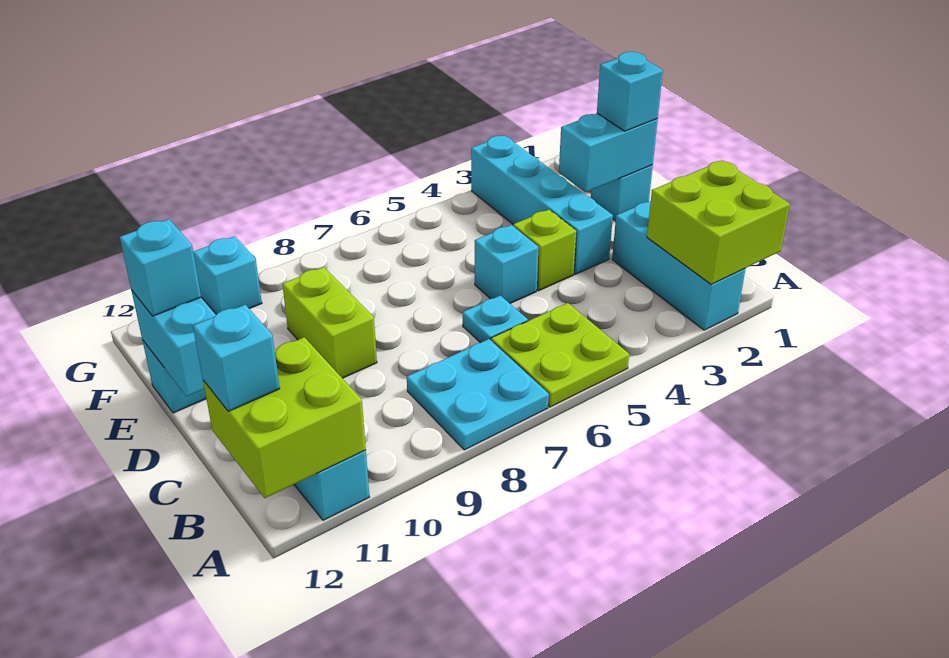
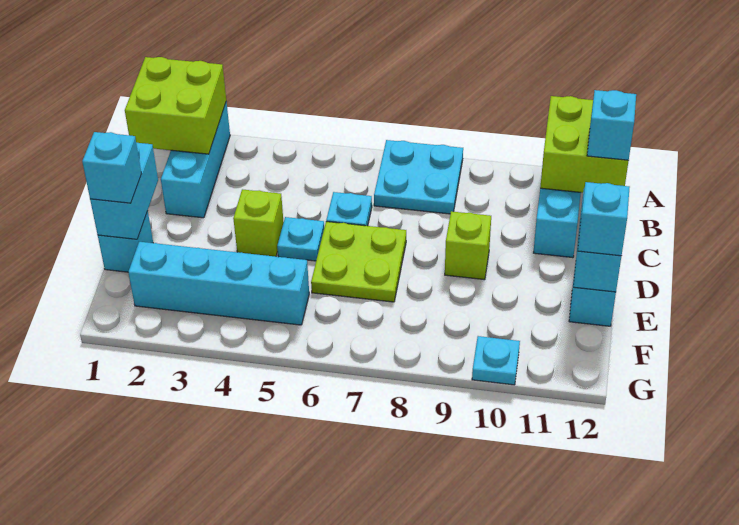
lime 2x2 plate [491,303,629,407] -> lime 2x2 plate moved to [311,222,406,302]
cyan 1x4 brick [471,136,613,274] -> cyan 1x4 brick turned to [128,242,309,325]
cyan 1x1 brick [475,225,539,303] -> cyan 1x1 plate [277,217,324,261]
lime 1x2 brick [282,267,377,378] -> lime 1x1 brick [445,211,491,280]
cyan 1x2 brick [559,113,658,192] -> cyan 1x2 brick turned to [90,143,158,239]
cyan 1x1 brick [193,236,262,314] -> cyan 1x1 plate [472,336,520,385]

